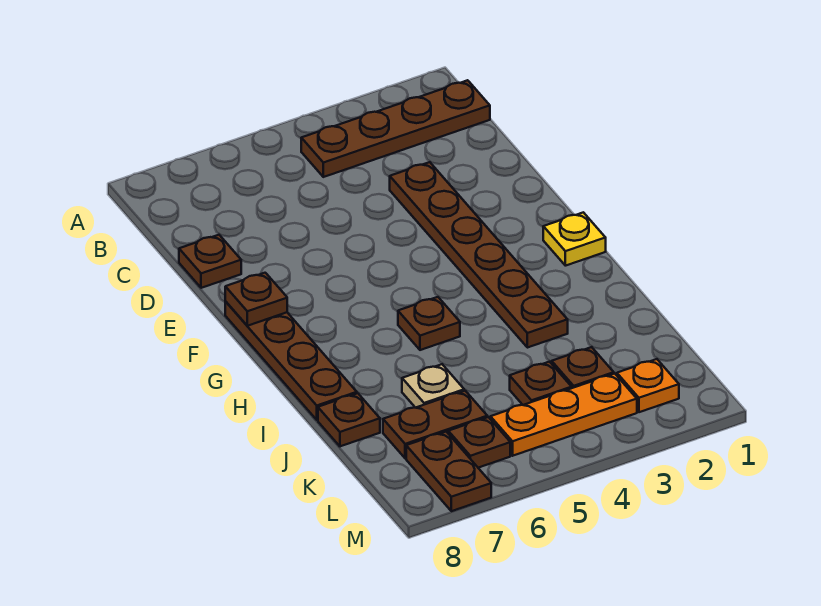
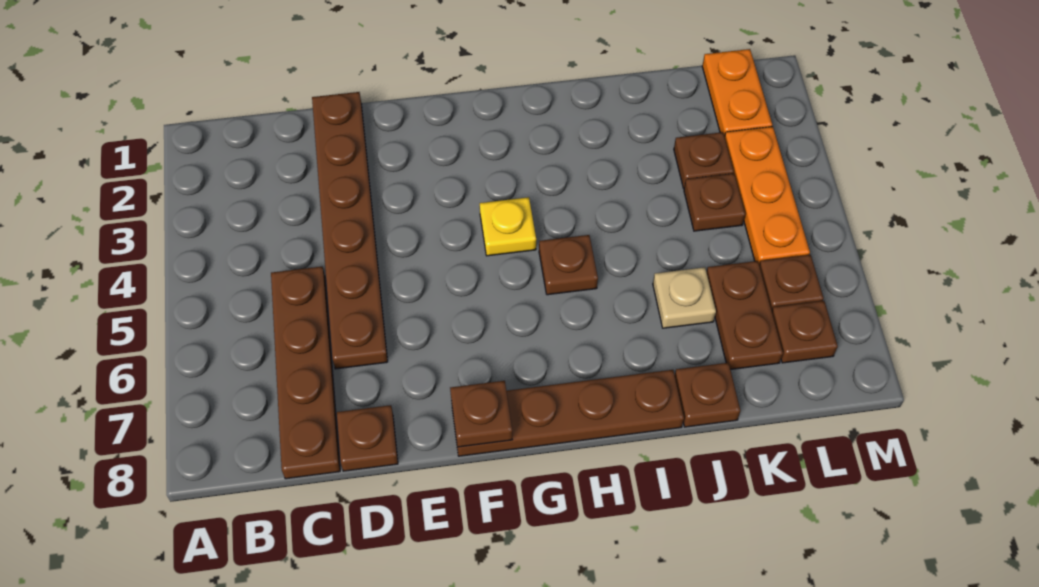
brown 1x4 plate [301,80,490,177] -> brown 1x4 plate moved to [271,267,340,479]
brown 1x6 plate [390,162,568,348] -> brown 1x6 plate turned to [312,92,388,369]
yellow 1x1 plate [543,212,606,266] -> yellow 1x1 plate moved to [480,197,536,256]
orange 1x1 plate [617,359,679,412] -> orange 1x2 plate [702,49,772,136]
brown 1x2 plate [406,432,491,511] -> brown 1x1 plate [772,301,838,363]

